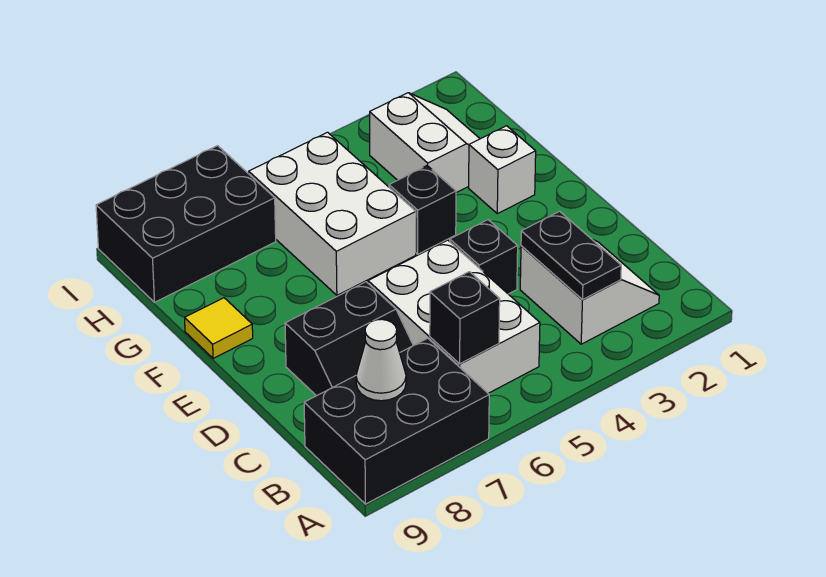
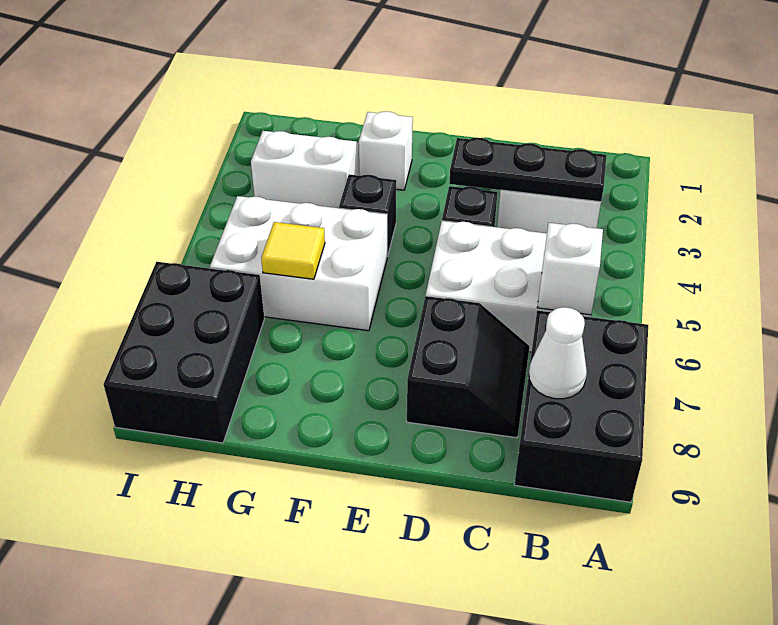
black 1x2 plate [521,211,621,300] -> black 1x3 plate [449,138,607,202]
black 1x1 brick [430,272,500,364] -> white 1x1 brick [537,223,603,315]
yellow 1x1 tile [185,298,253,359] -> yellow 1x1 tile moved to [261,222,325,279]

